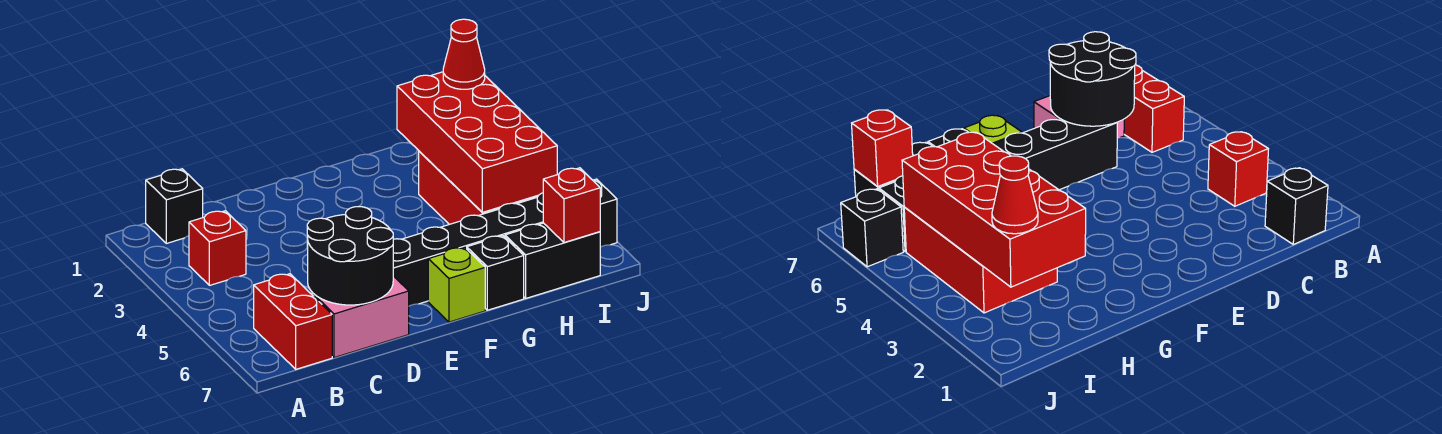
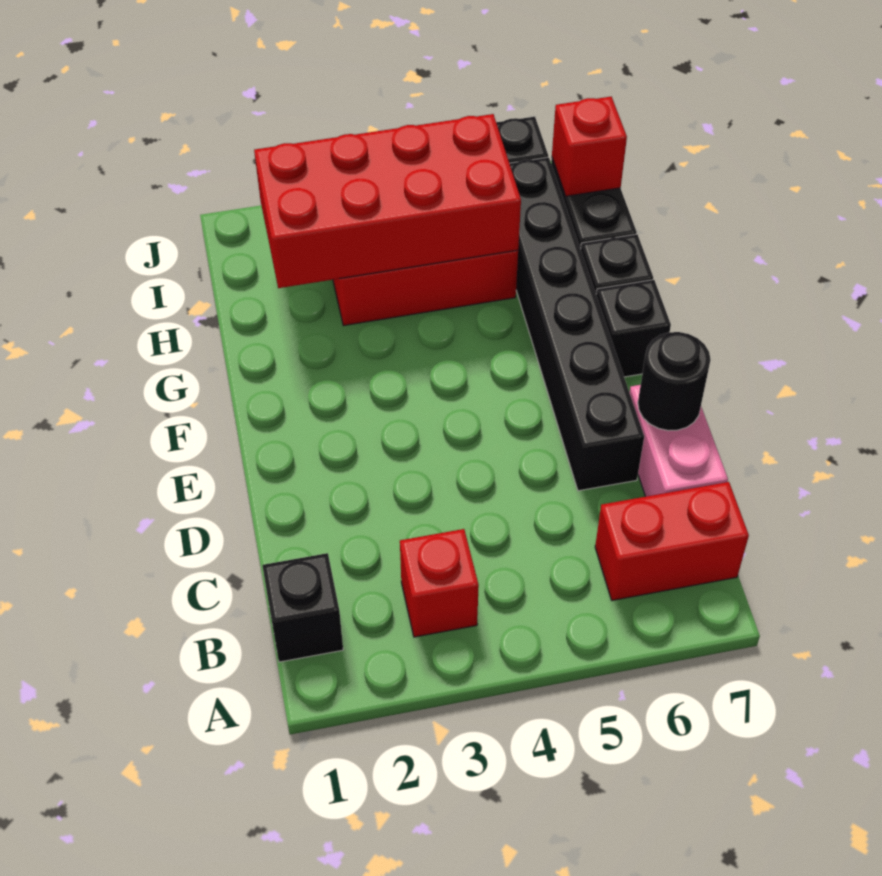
black 2x2 round brick [307,207,393,305] -> black 1x1 round brick [638,332,711,431]
lime 1x1 brick [428,247,485,322] -> black 1x1 brick [596,280,671,377]
red 1x1 cone [443,19,485,89] -> none

